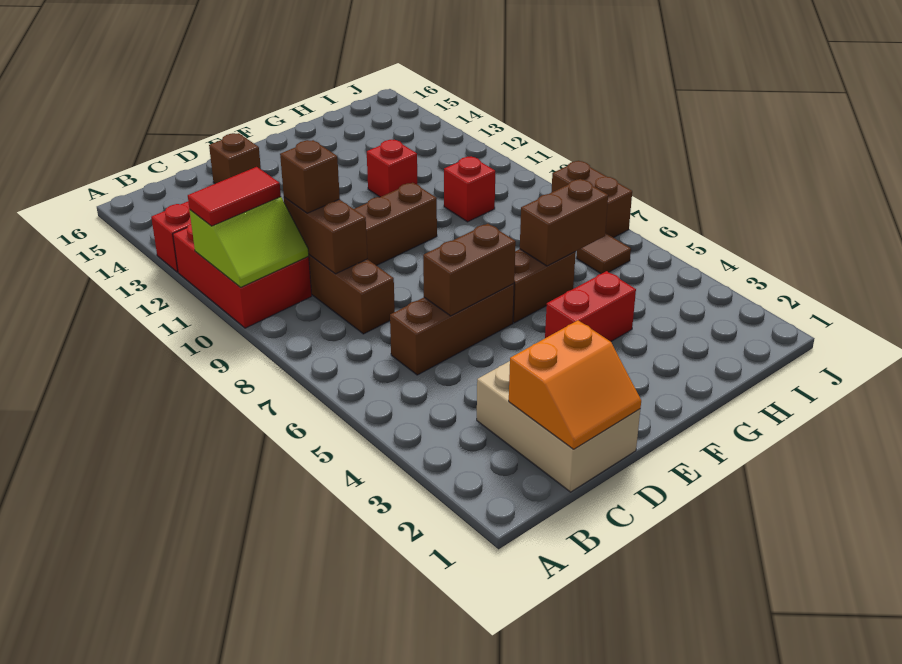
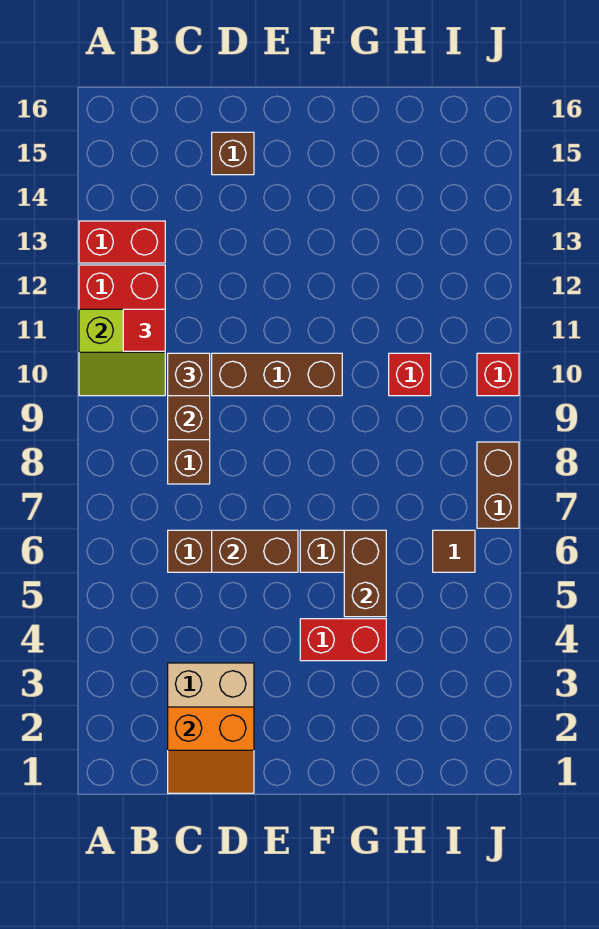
red 1x2 tile [188,167,281,226] -> red 1x1 tile [123,309,165,351]
brown 1x2 brick [520,179,608,266] -> brown 1x2 brick turned to [344,530,386,617]
red 1x1 brick [367,139,418,197] -> red 1x1 brick moved to [477,353,519,396]

